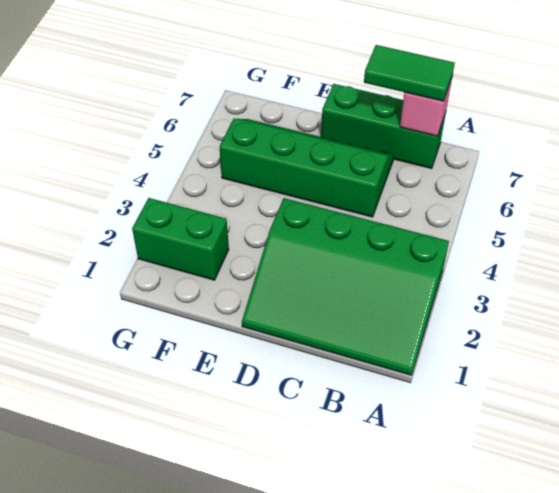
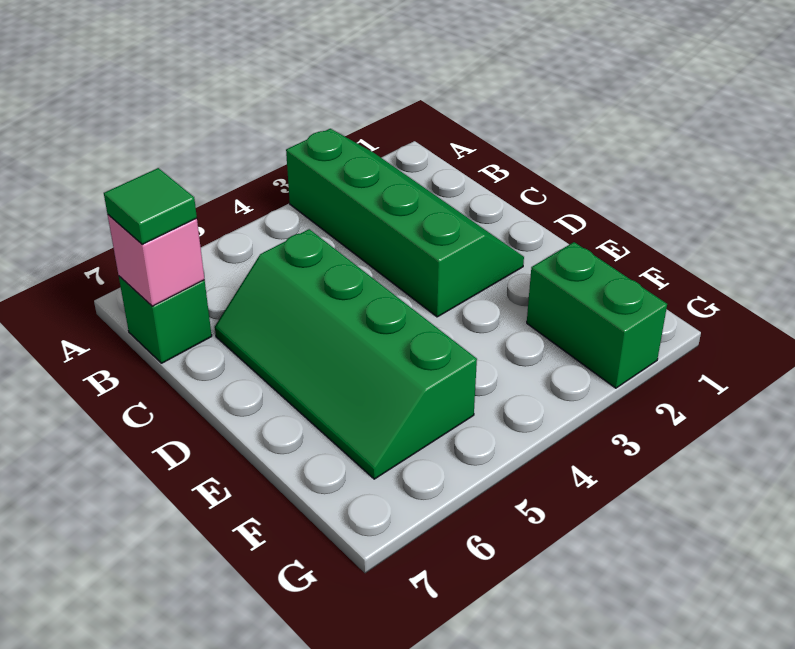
green 3x4 slope [242,198,449,375] -> green 2x4 slope [286,129,524,317]
green 1x3 brick [321,84,446,169] -> green 1x1 brick [119,276,212,363]
green 1x2 tile [364,45,455,101] -> green 1x1 tile [104,168,197,244]

